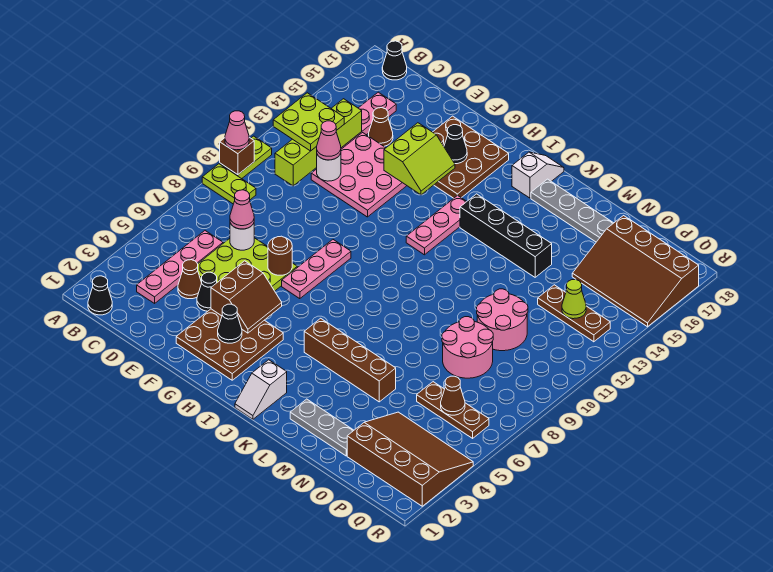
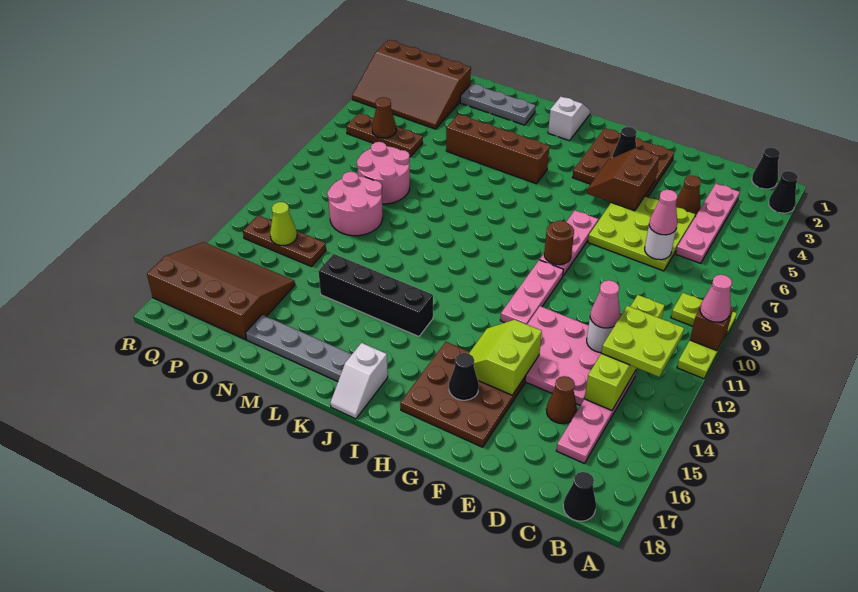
black 1x1 cone [197,272,217,311] -> black 1x1 cone moved to [769,171,798,213]
brown 1x1 round brick [268,236,292,275] -> brown 1x1 round brick moved to [544,221,574,265]
pink 1x3 plate [406,195,467,255] -> pink 1x3 plate moved to [500,260,563,324]

